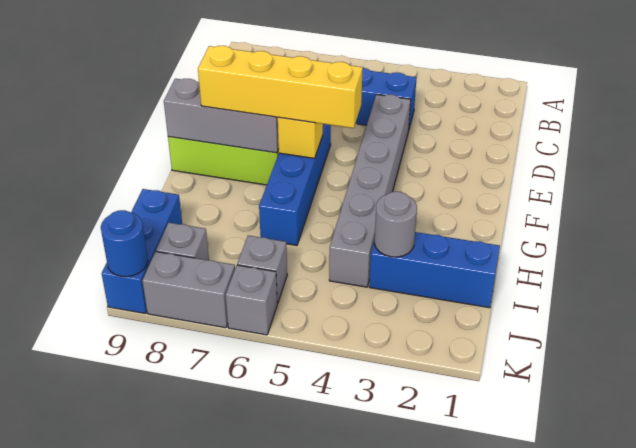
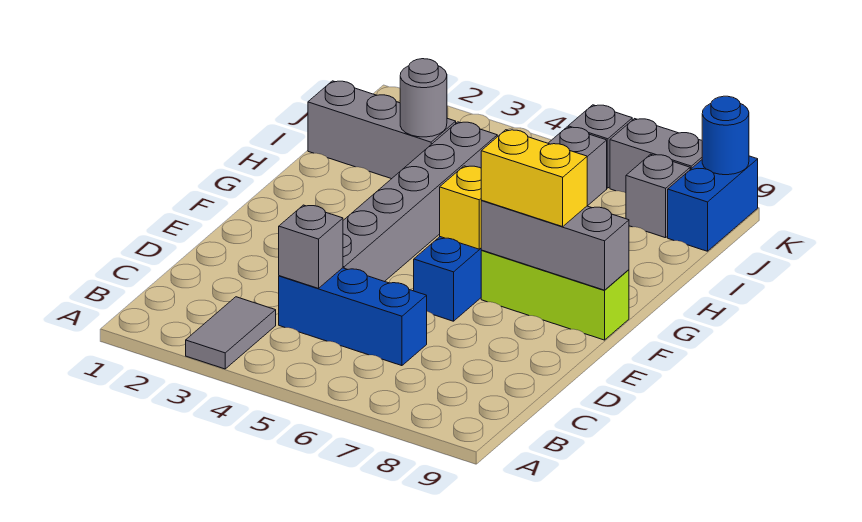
none -> grey 1x2 tile [186,297,276,369]
none -> grey 1x1 brick [279,205,343,288]
yellow 1x4 brick [198,46,363,128] -> yellow 1x2 brick [481,130,587,227]
blue 1x3 brick [369,232,500,308] -> grey 1x3 brick [308,81,456,179]
blue 1x3 brick [102,189,182,314] -> blue 1x2 brick [668,156,758,251]

